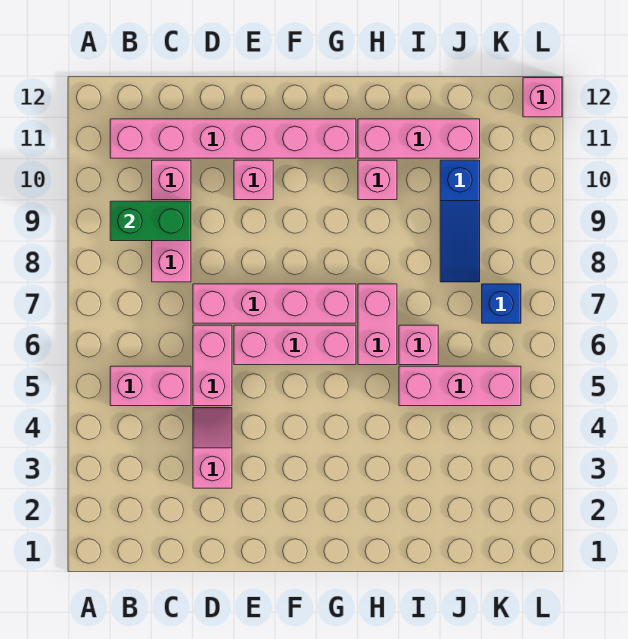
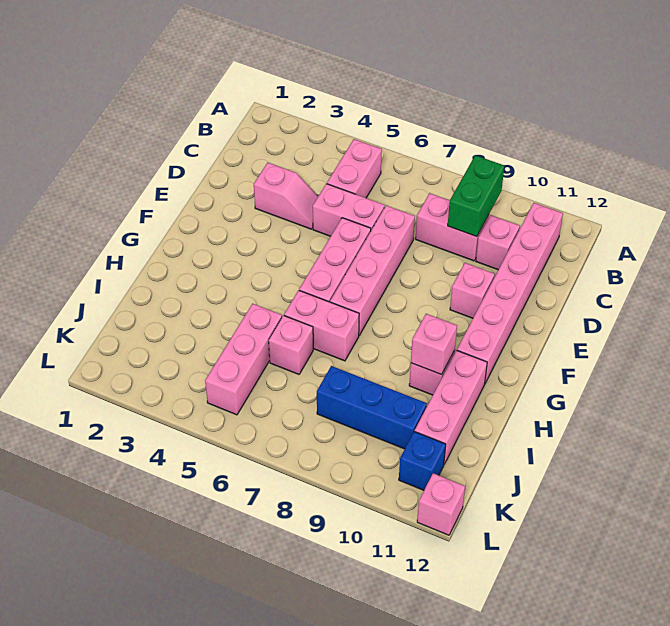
none -> pink 1x1 brick [411,314,457,375]
blue 1x3 slope [440,160,480,282] -> blue 1x3 brick [317,366,427,449]
blue 1x1 brick [482,284,521,323] -> blue 1x1 brick moved to [399,431,446,490]

